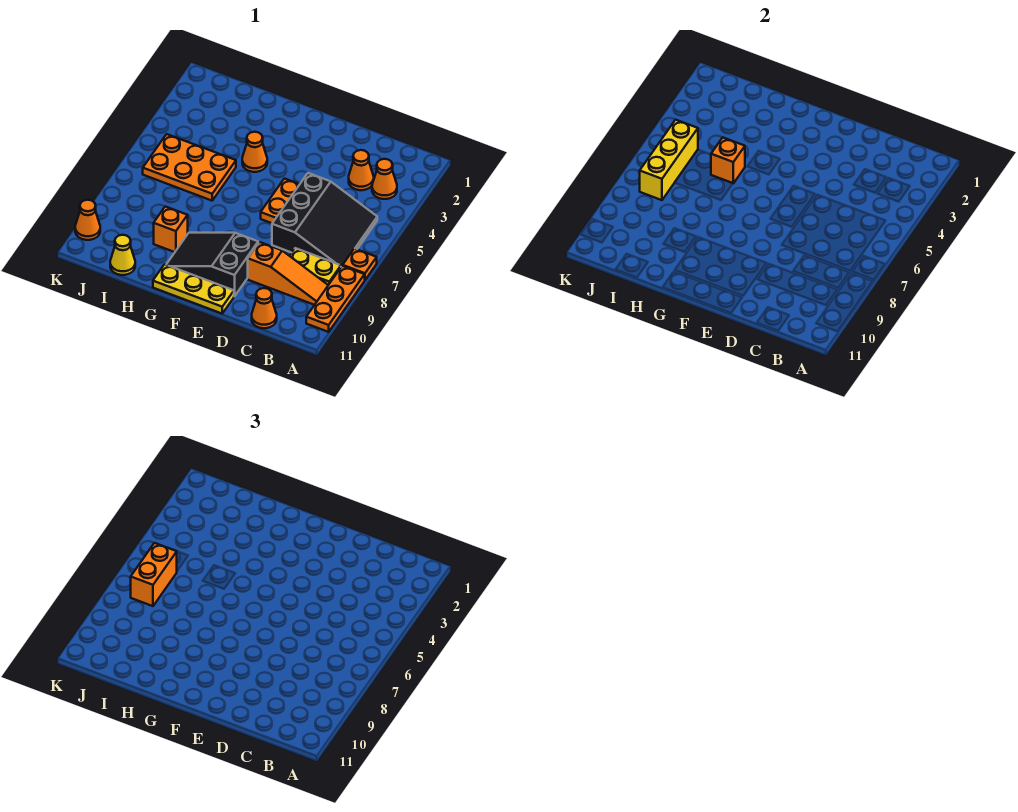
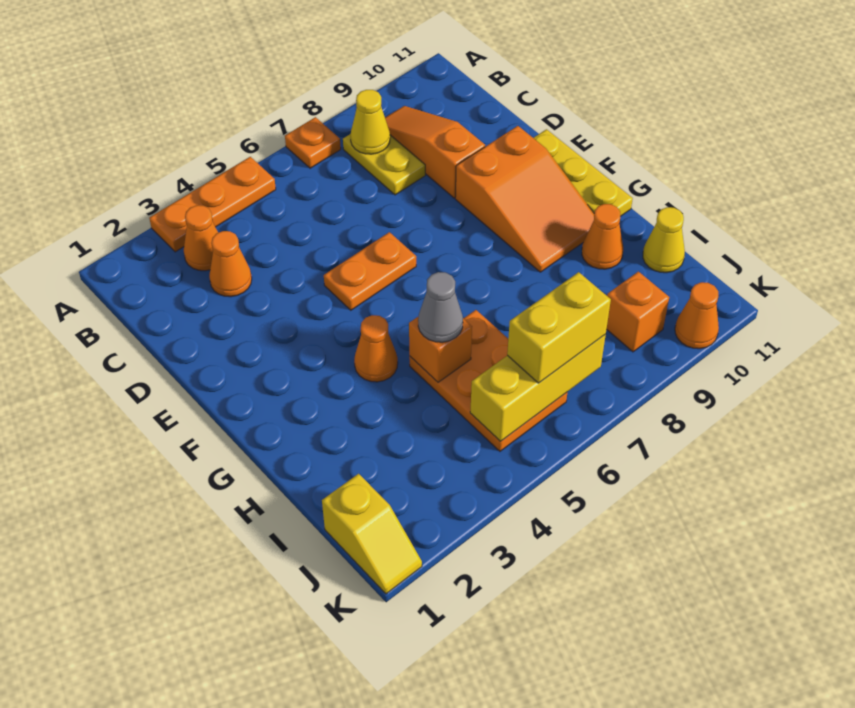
orange 1x3 plate [306,266,365,332] -> orange 1x3 plate moved to [149,157,276,252]
black 3x3 slope [272,173,377,267] -> none
none -> yellow 1x1 cone [350,90,390,154]
orange 1x1 cone [252,288,277,328] -> orange 1x1 cone moved to [582,204,623,269]
black 2x3 slope [166,233,258,296] -> orange 2x3 slope [455,126,594,272]
none -> grey 1x1 cone [418,272,463,342]
orange 1x1 brick [154,207,188,252] -> orange 1x1 brick moved to [607,272,669,352]
none -> yellow 1x2 slope [322,474,422,594]
orange 1x2 brick [131,543,177,606] -> yellow 1x2 brick [507,272,611,383]

